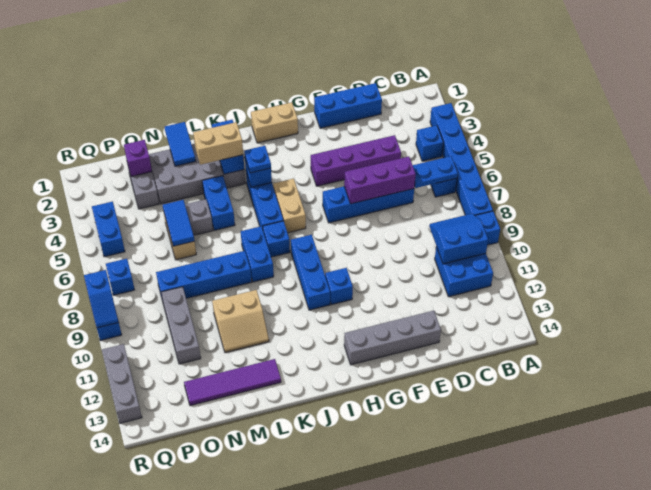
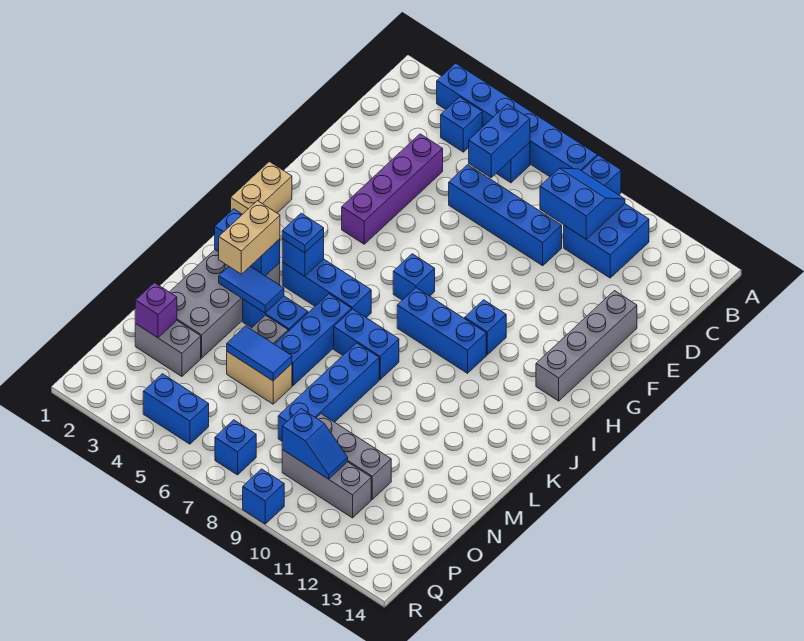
blue 1x2 plate [413,156,458,188] -> blue 1x2 brick [469,104,530,178]
blue 2x2 slope [429,214,488,264] -> blue 2x2 slope turned to [540,168,625,239]
blue 1x3 brick [314,83,382,128] -> blue 1x3 brick moved to [275,294,352,386]
blue 1x4 brick [323,186,414,223] -> blue 1x4 brick turned to [449,165,562,266]
purple 1x3 brick [344,157,416,204] -> none
tan 1x2 brick [273,179,306,233] -> none
blue 1x1 brick [263,221,290,257] -> blue 1x1 brick moved to [393,254,435,300]
tan 2x2 slope [212,290,269,353] -> none
purple 1x4 tile [184,359,281,406] -> none
blue 1x2 tile [165,122,196,166] -> blue 1x2 tile moved to [219,266,284,313]
blue 1x2 slope [84,270,119,328] -> blue 1x2 slope moved to [282,409,348,479]
grey 1x3 brick [102,344,142,423] -> grey 1x3 brick moved to [282,450,371,518]

